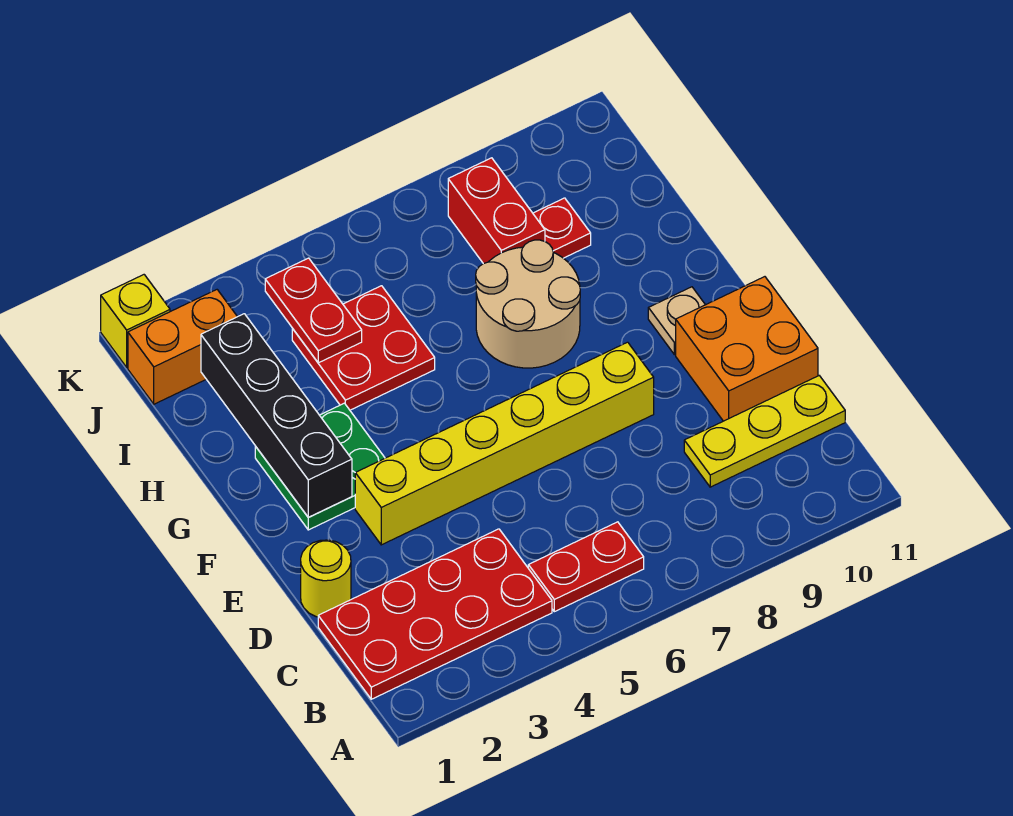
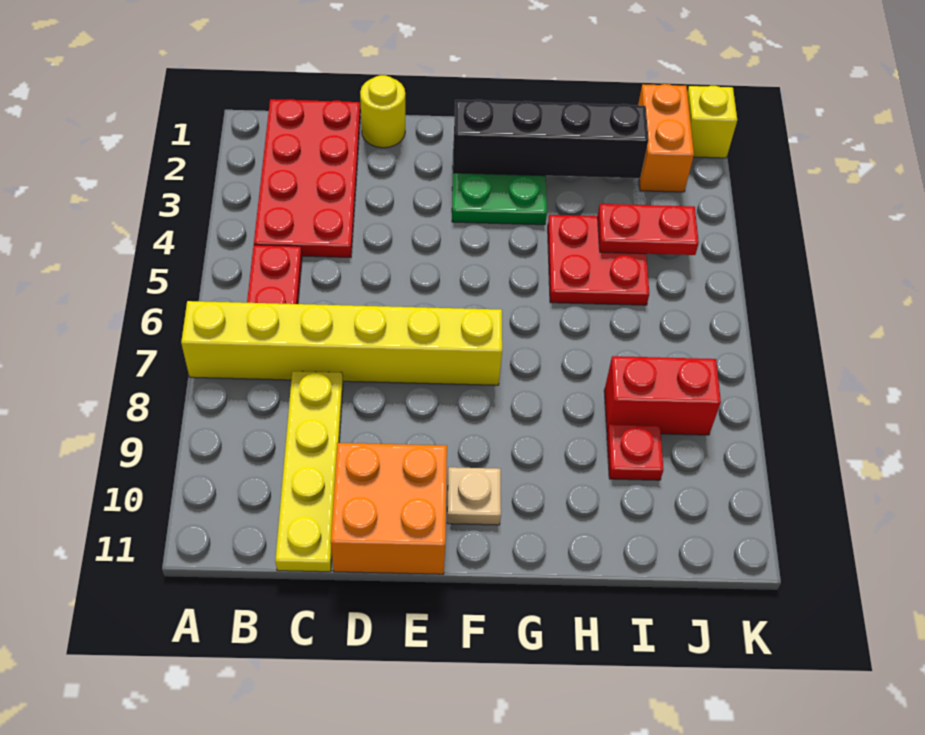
yellow 1x3 plate [684,376,845,487] -> yellow 1x4 plate [275,371,343,572]
yellow 1x6 brick [355,342,654,545] -> yellow 1x6 brick turned to [181,301,502,385]
tan 2x2 round brick [476,240,580,368] -> none

